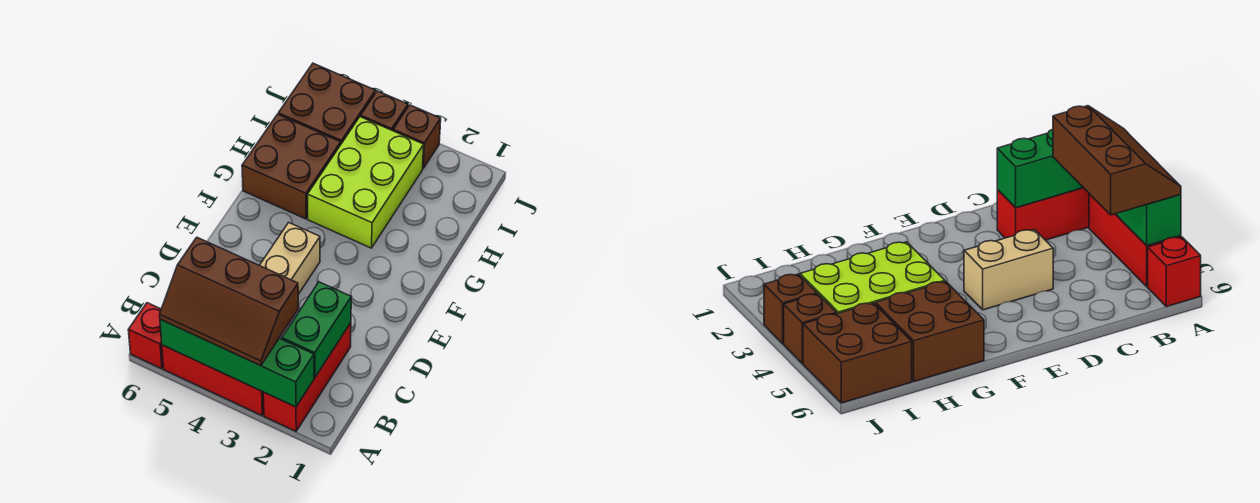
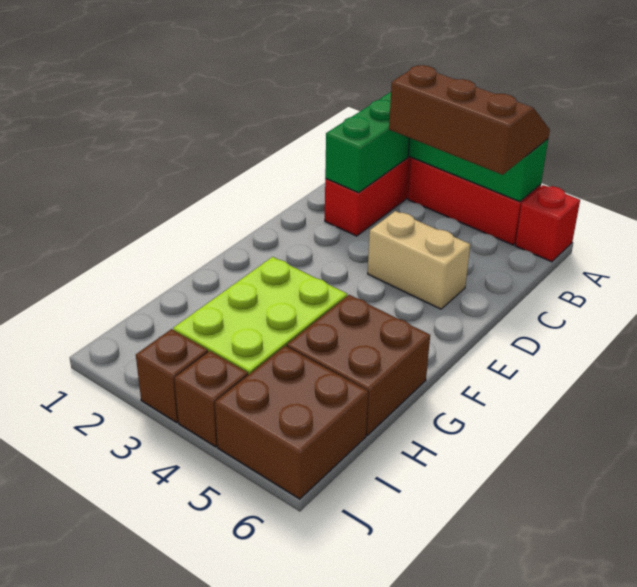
tan 1x2 brick [260,222,320,294] -> tan 1x2 brick turned to [368,211,470,309]

